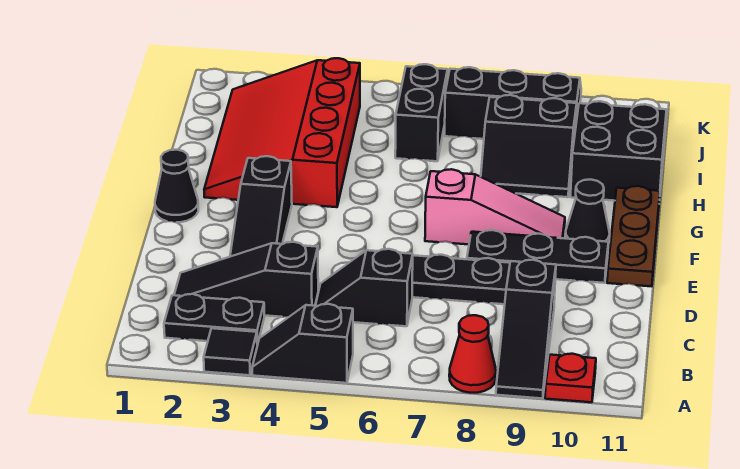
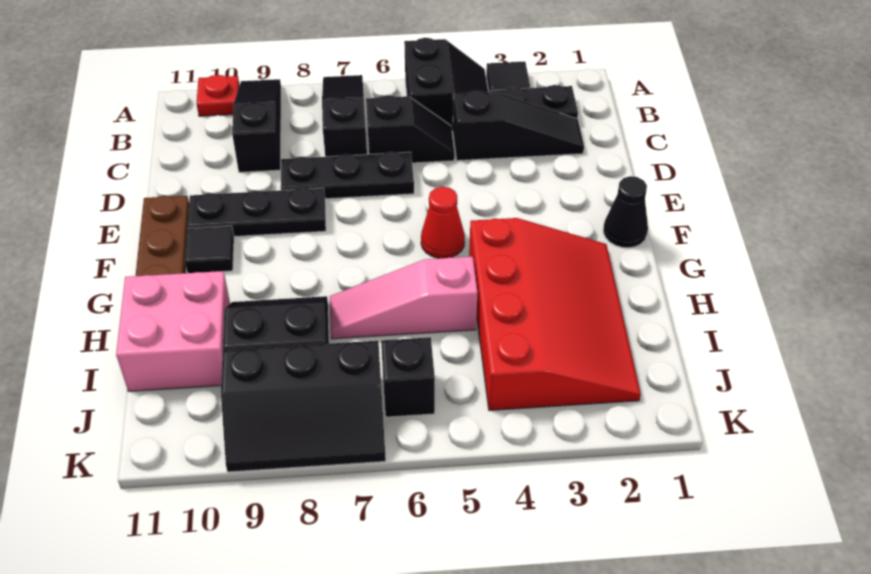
black 1x2 slope [252,304,353,383] -> black 2x2 slope [404,38,488,131]
red 1x1 cone [449,315,496,393] -> red 1x1 cone moved to [421,187,465,258]
black 1x3 slope [230,156,292,257] -> black 1x3 slope moved to [322,75,367,157]
pink 1x3 slope [425,169,565,244] -> pink 1x3 slope moved to [330,257,478,339]
black 1x1 cone [565,179,610,243] -> black 1x1 tile [185,226,234,273]
black 2x2 brick [570,101,666,201] -> pink 2x2 brick [116,271,230,391]
black 1x2 brick [395,64,448,161] -> black 1x1 brick [381,337,435,417]

